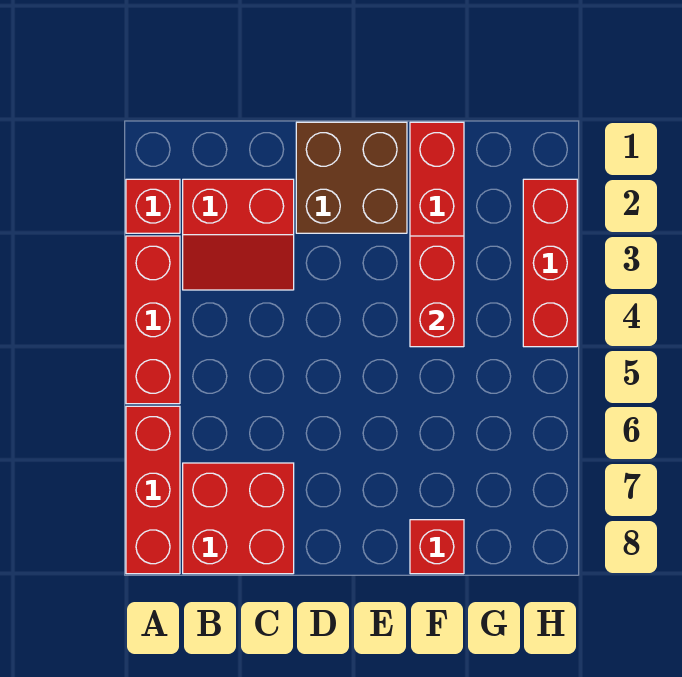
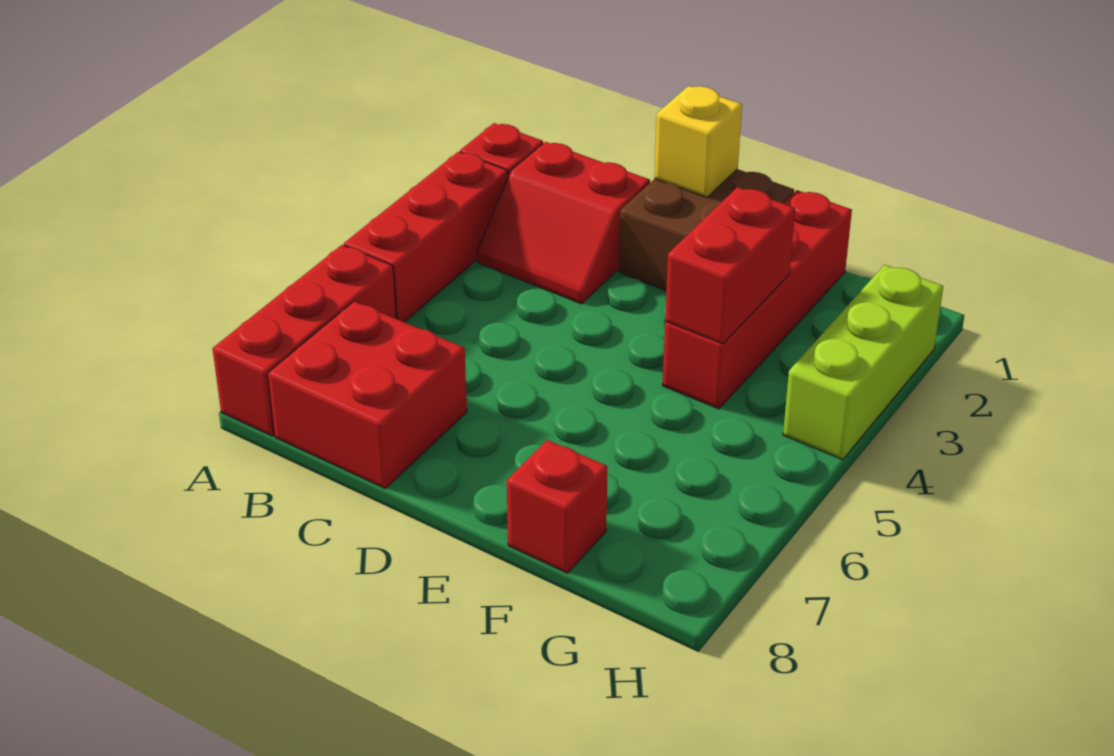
none -> yellow 1x1 brick [654,86,742,197]
red 1x3 brick [523,179,577,347] -> lime 1x3 brick [783,265,943,460]

